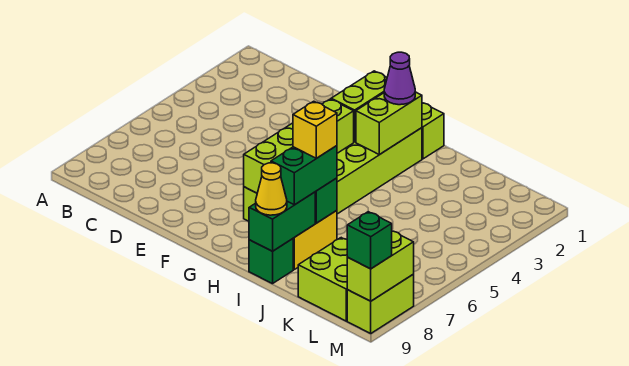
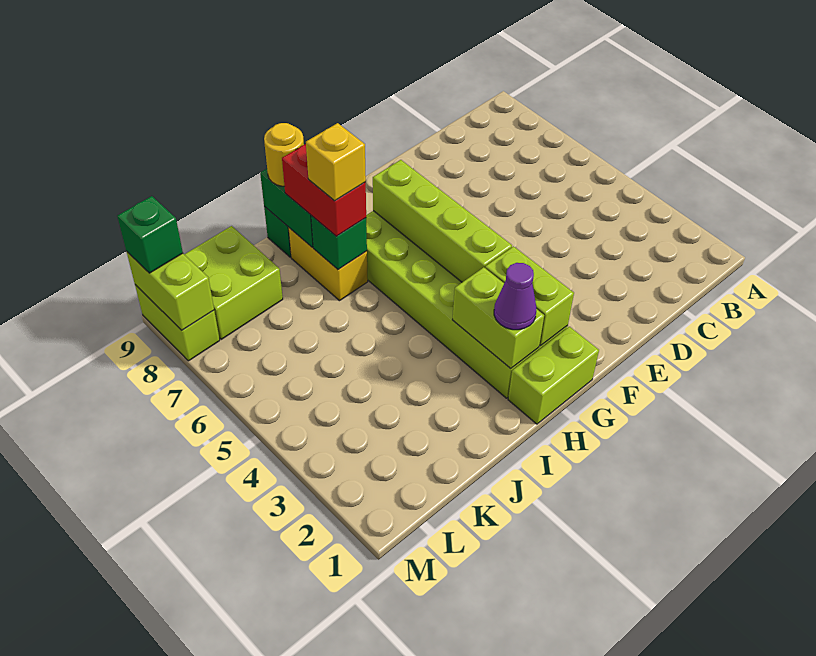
green 1x2 brick [271,146,337,205] -> red 1x2 brick [282,144,366,236]
yellow 1x1 cone [256,163,287,215] -> yellow 1x1 round brick [264,123,304,186]

